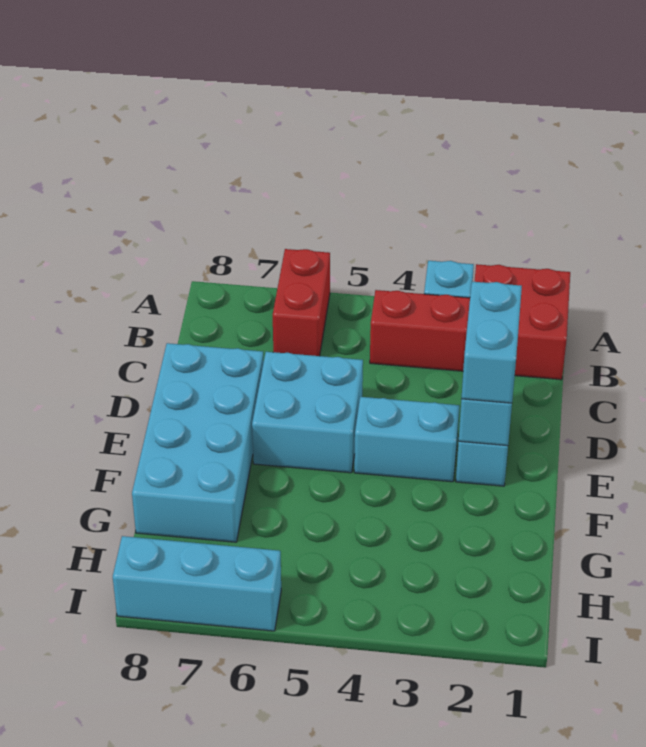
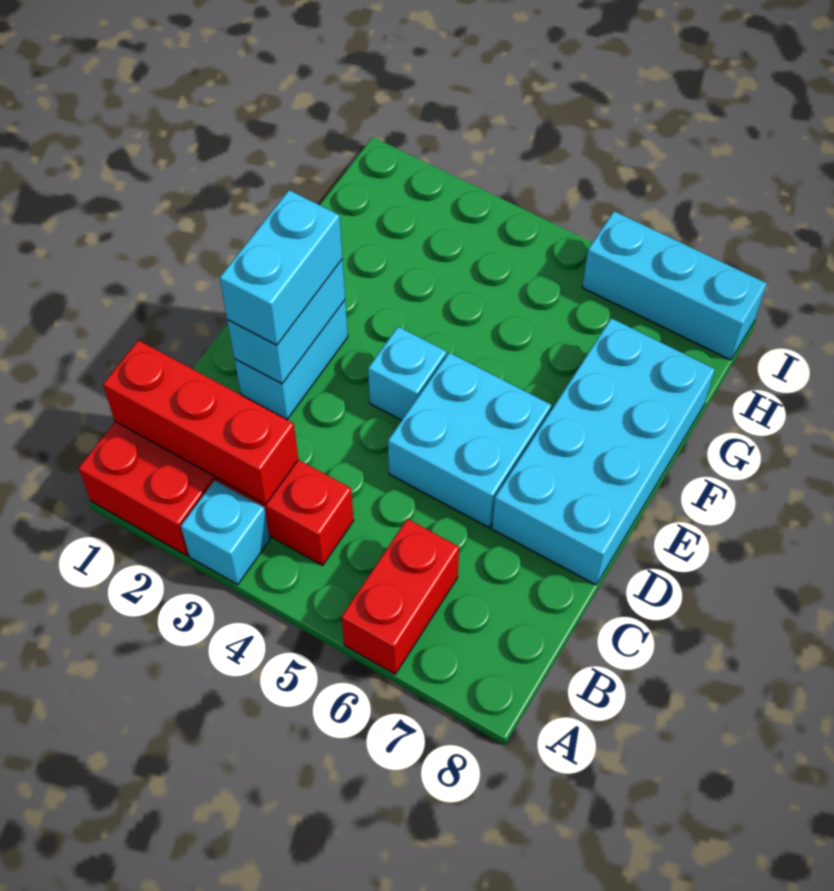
none -> red 1x3 brick [103,340,298,505]
cyan 1x2 brick [354,397,460,482] -> cyan 1x1 brick [368,327,446,420]

